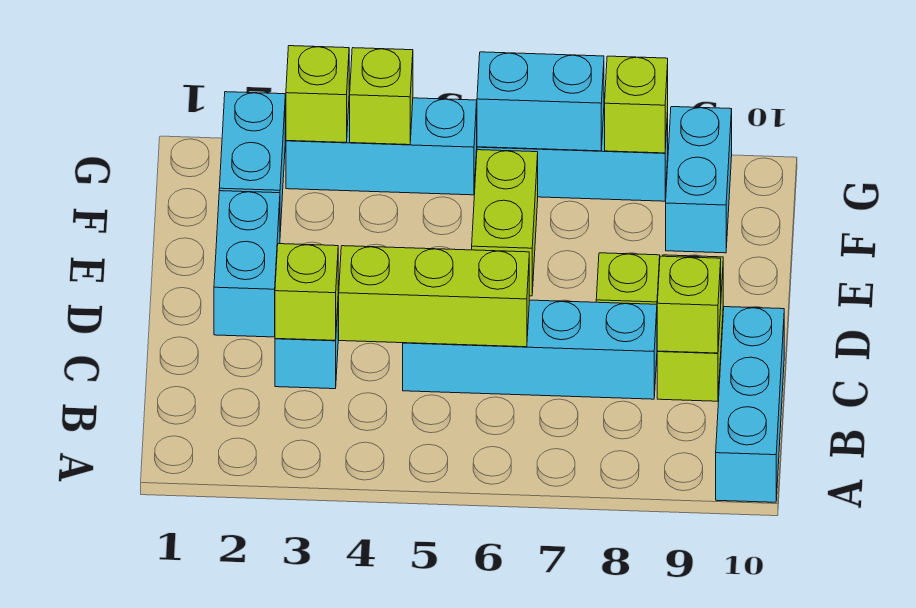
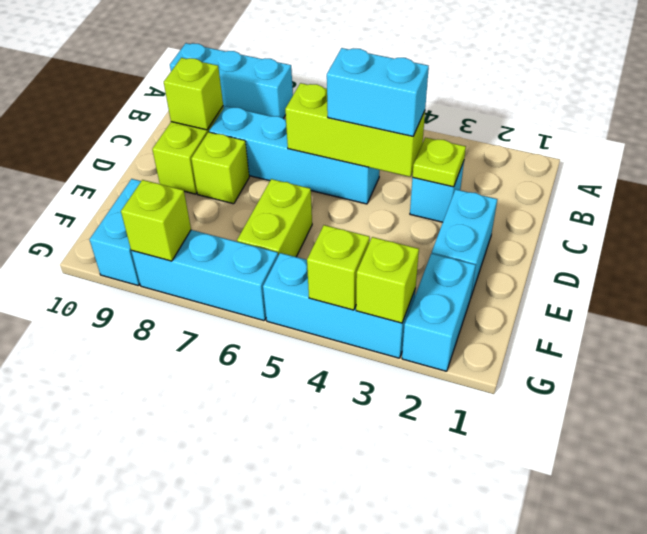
cyan 1x3 brick [716,307,784,502] -> cyan 1x3 brick turned to [170,43,293,118]
lime 1x1 brick [275,244,338,340] -> lime 1x1 plate [413,137,466,187]
cyan 1x2 brick [477,52,604,151] -> cyan 1x2 brick moved to [327,48,429,136]

